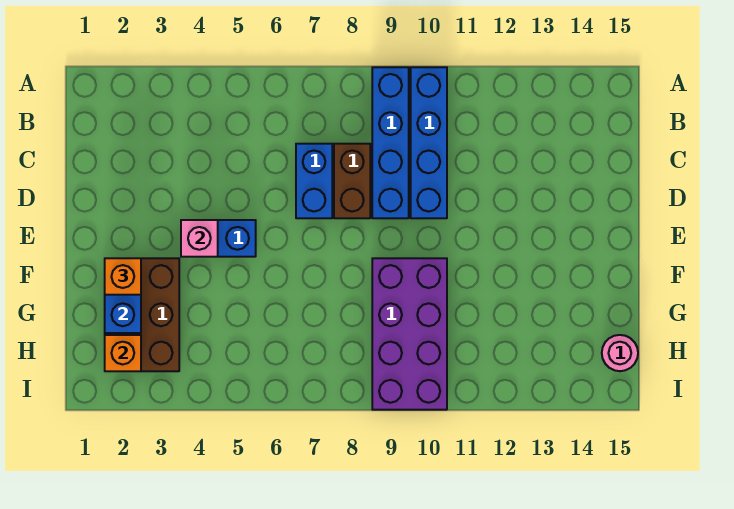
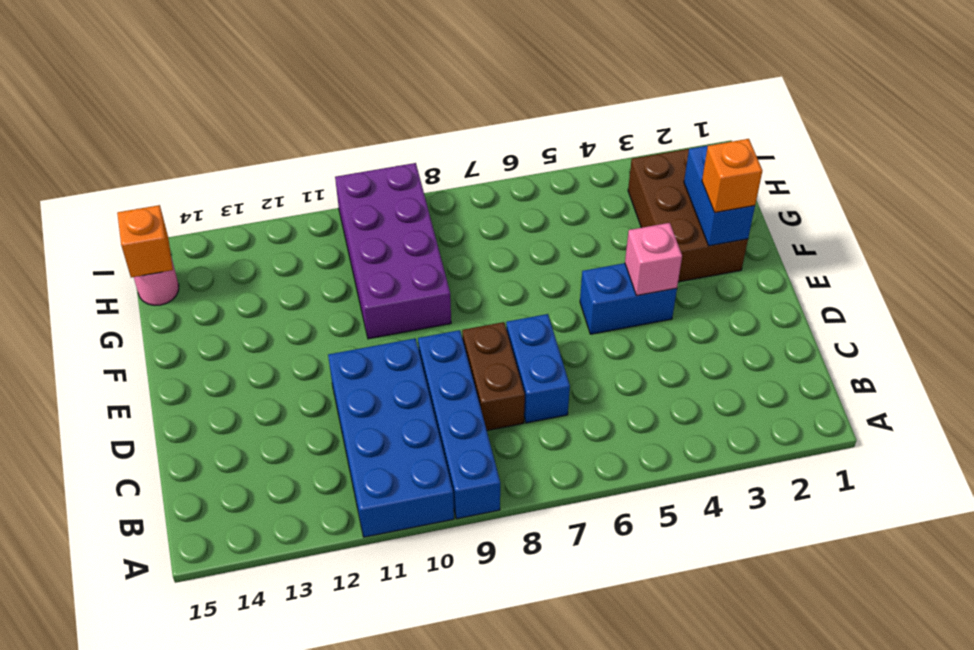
blue 1x4 brick [411,67,447,218] -> blue 2x4 brick [328,339,454,537]
orange 1x1 brick [105,335,141,371] -> orange 1x1 brick moved to [117,205,173,278]

